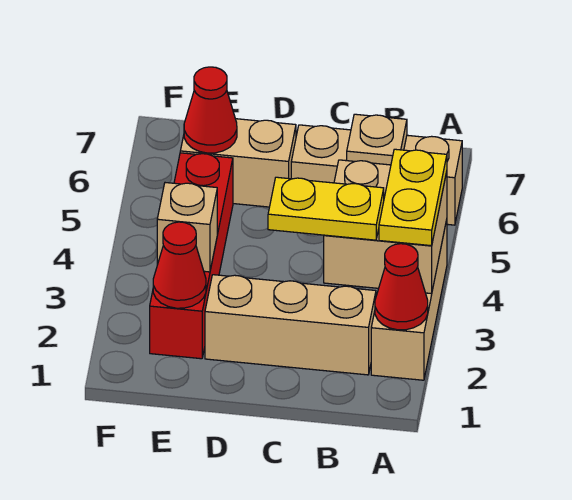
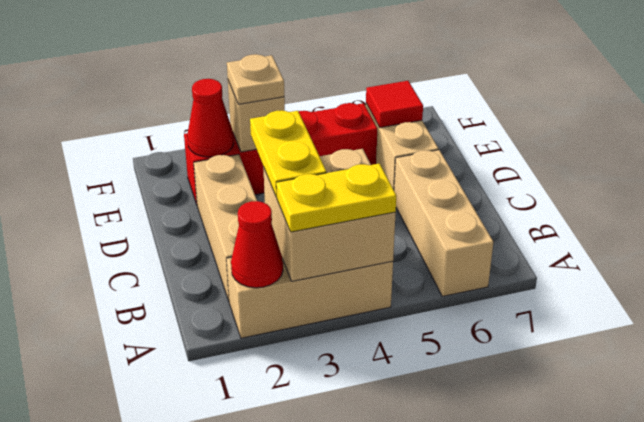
tan 1x1 plate [347,114,407,165] -> tan 1x1 plate moved to [227,54,284,104]
red 1x1 cone [184,67,237,153] -> red 1x1 tile [366,81,423,128]

